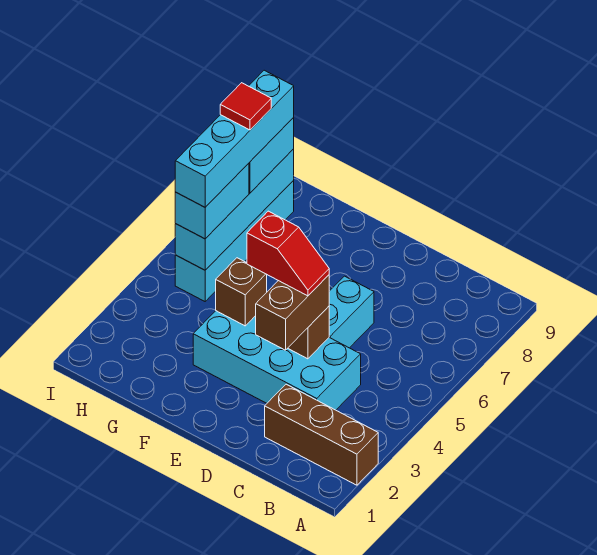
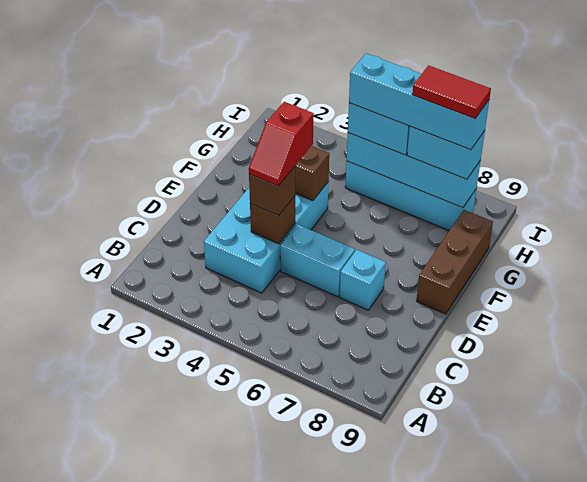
brown 1x3 brick [265,384,378,485] -> brown 1x3 brick moved to [416,210,493,314]
brown 1x2 brick [256,275,329,350] -> brown 1x1 brick [249,167,295,216]
none -> cyan 1x1 brick [340,250,386,310]
red 1x1 tile [220,83,271,130] -> red 1x2 tile [412,66,491,119]

